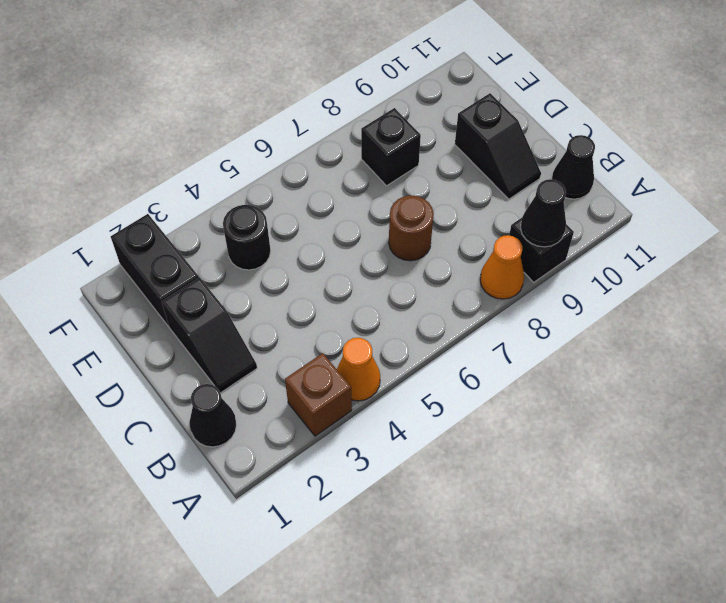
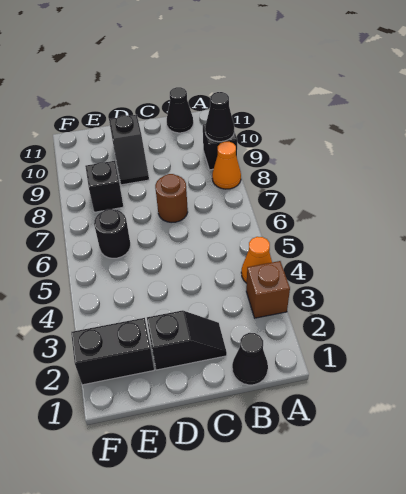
black 1x2 slope [455,93,541,199] -> black 1x2 slope turned to [109,115,149,185]
black 1x1 round brick [223,205,271,270] -> black 1x1 round brick moved to [94,209,130,258]

